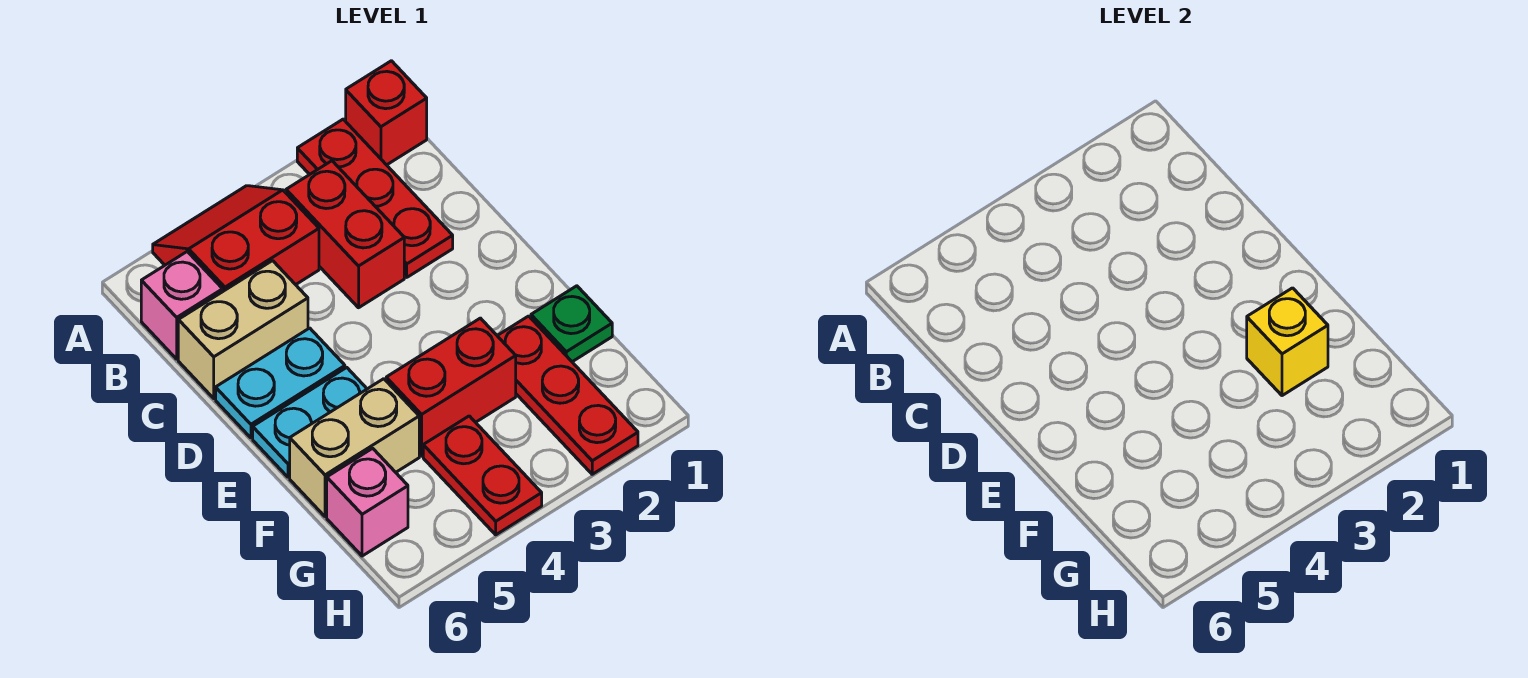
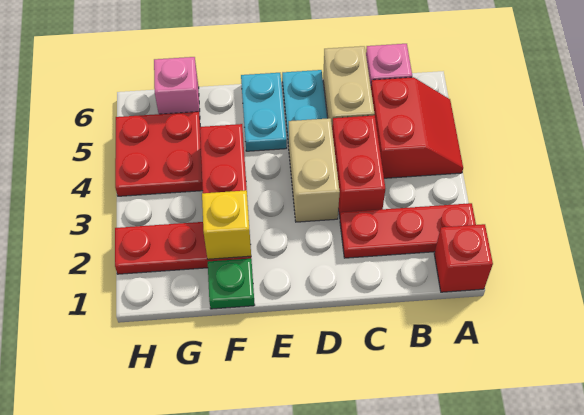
red 1x2 brick [286,161,404,308] -> red 1x2 brick turned to [332,115,385,217]
tan 1x2 brick [290,379,419,517] -> tan 1x2 brick moved to [289,118,340,222]
red 1x2 plate [423,416,542,535] -> red 2x2 plate [115,112,203,196]

